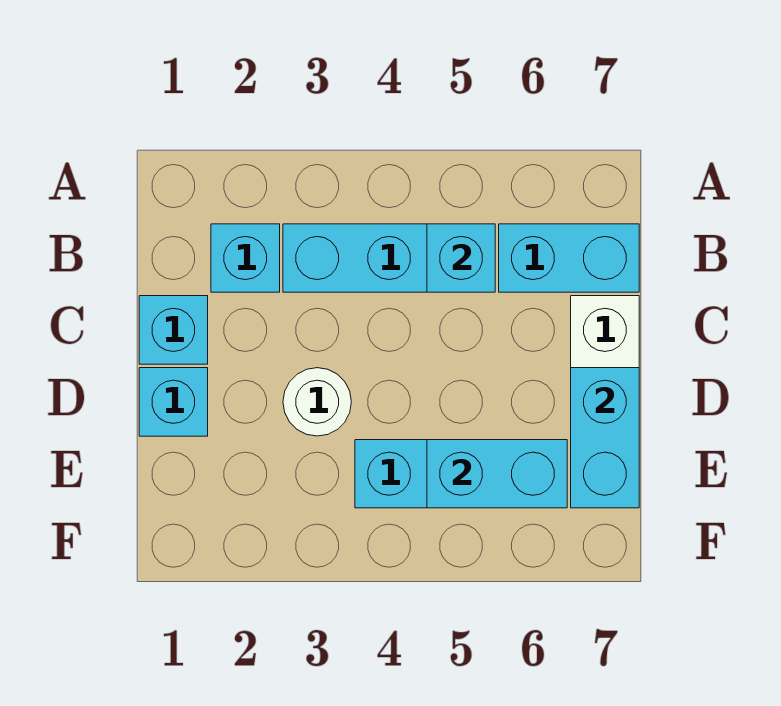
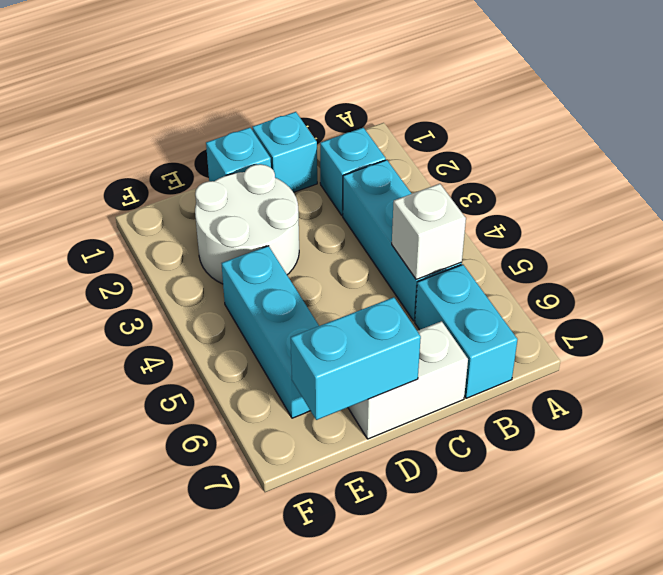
cyan 1x1 brick [427,224,495,292] -> white 1x1 brick [392,184,466,280]
white 1x1 round brick [283,368,351,436] -> white 2x2 round brick [195,164,299,284]
cyan 1x2 brick [427,440,567,508] -> none

